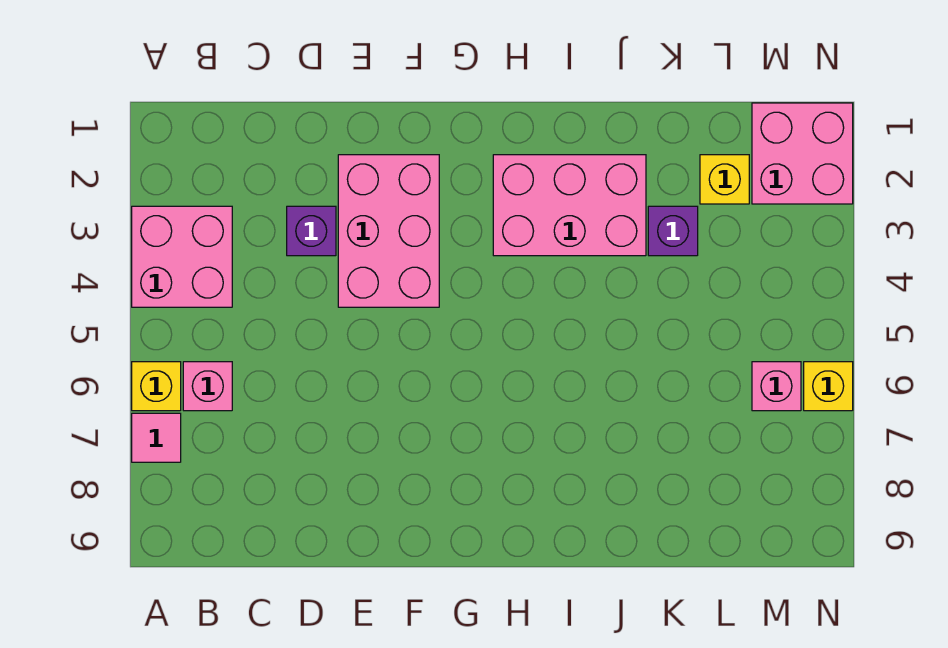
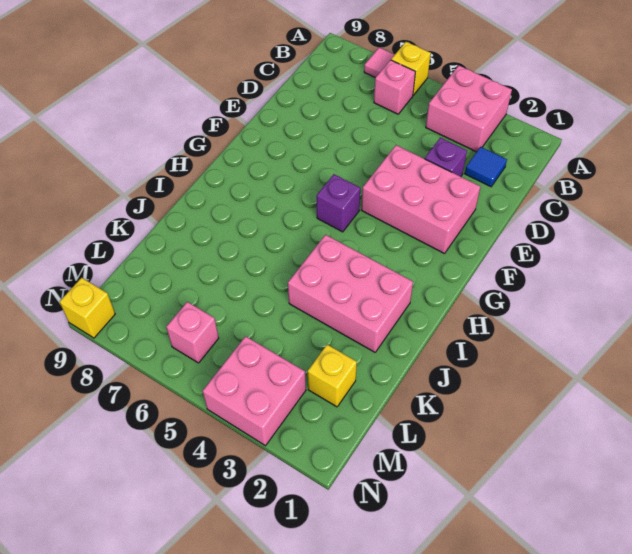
none -> blue 1x1 tile [465,147,507,187]
pink 2x3 brick [493,155,646,256] -> pink 2x3 brick turned to [288,235,413,352]
purple 1x1 brick [648,206,698,256] -> purple 1x1 brick moved to [317,174,360,232]
pink 2x2 brick [752,103,853,204] -> pink 2x2 brick moved to [203,336,306,446]
yellow 1x1 brick [804,362,853,411] -> yellow 1x1 brick moved to [59,278,115,338]

